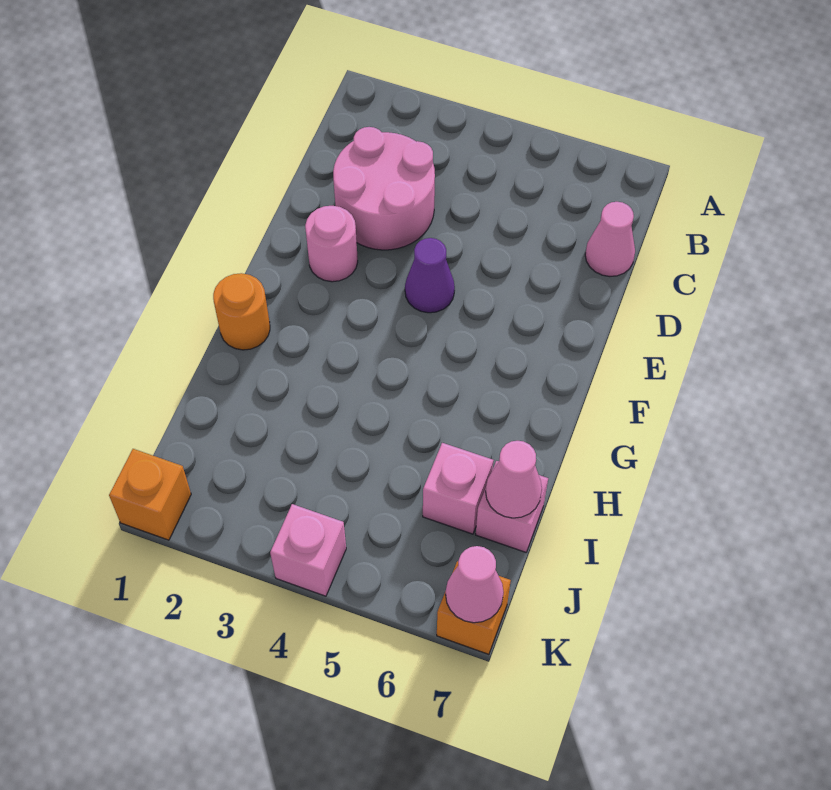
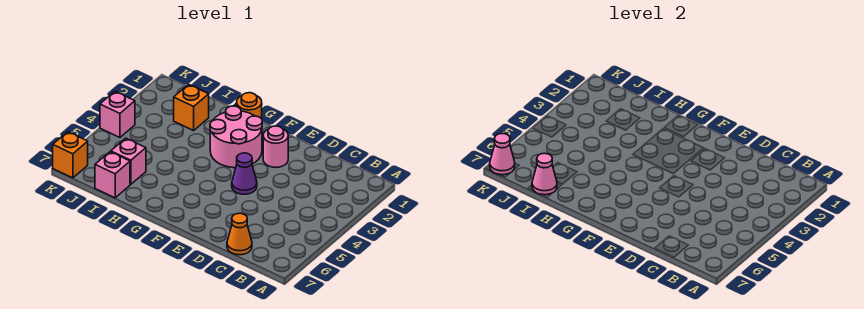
pink 2x2 round brick [333,127,435,250] -> pink 2x2 round brick moved to [210,106,262,168]
pink 1x1 cone [585,202,635,276] -> orange 1x1 cone [227,213,252,255]
orange 1x1 brick [109,449,191,540] -> orange 1x1 brick moved to [174,84,209,131]

